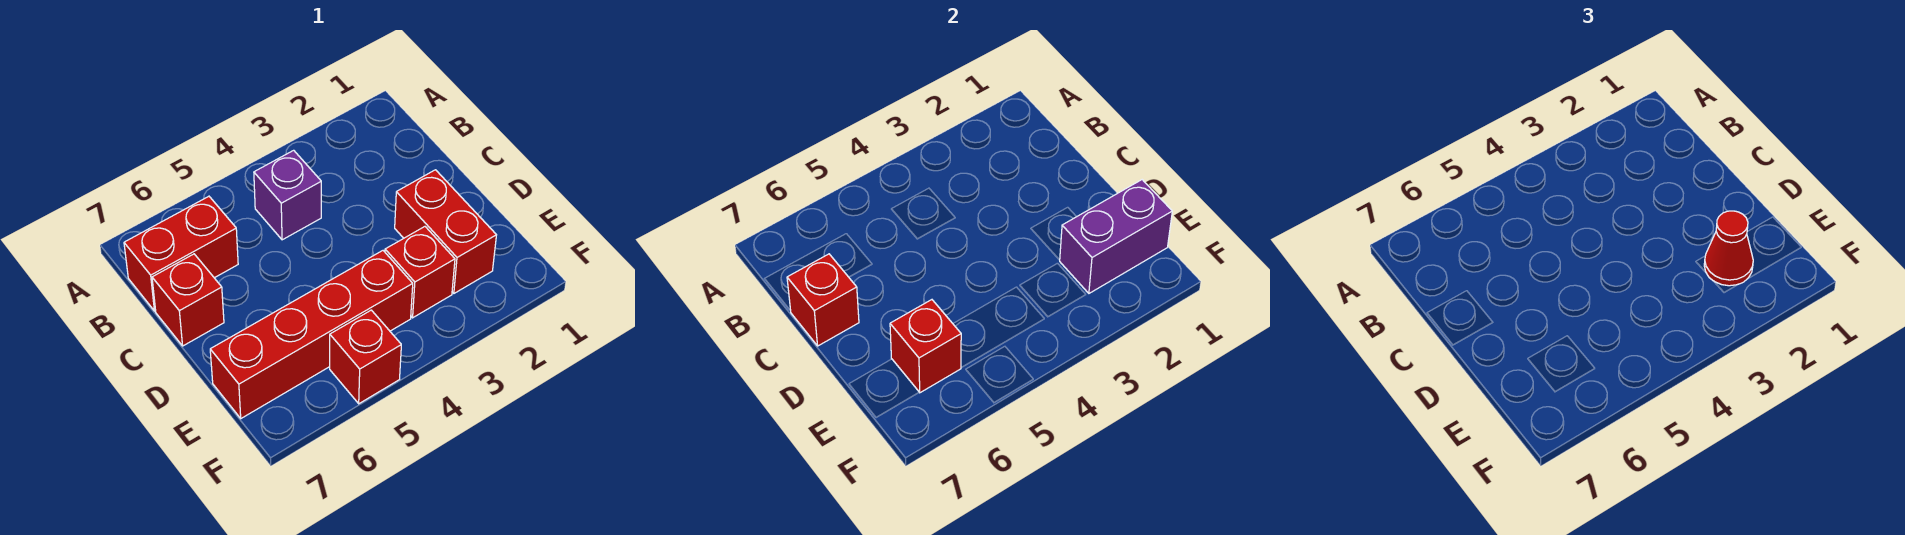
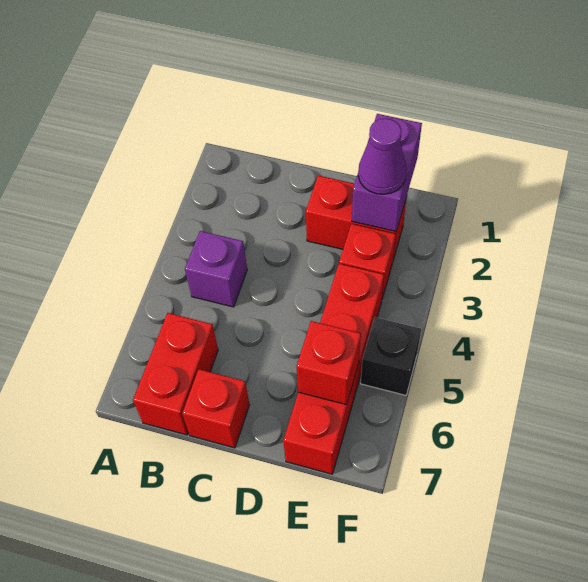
red 1x1 brick [787,254,859,346] -> none
red 1x1 cone [1704,211,1753,286] -> purple 1x1 cone [358,118,407,194]
red 1x1 brick [330,310,401,404] -> black 1x1 brick [361,317,421,395]

